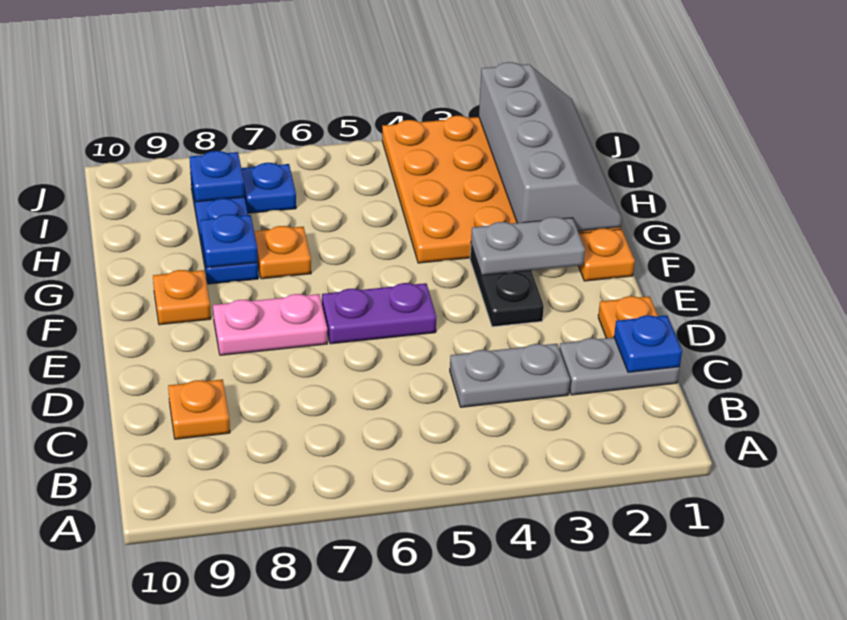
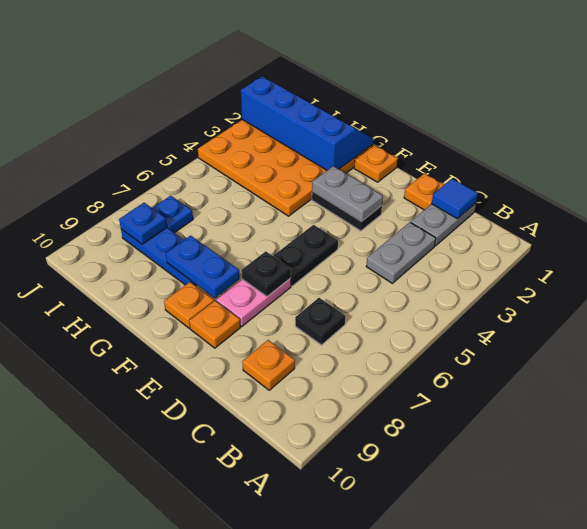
blue 1x1 plate [614,315,682,372] -> blue 1x1 tile [432,179,478,219]
none -> black 1x1 plate [295,298,345,345]
purple 1x2 plate [322,283,436,344] -> black 1x2 plate [273,225,338,286]
none -> black 1x1 plate [242,252,291,296]
grey 1x2 plate [471,217,585,275] -> grey 1x2 plate turned to [312,166,383,221]
grey 2x4 slope [479,62,622,231] -> blue 2x4 slope [241,77,373,170]
orange 1x1 plate [254,226,311,279] -> orange 1x1 plate moved to [189,301,240,348]
blue 1x1 plate [200,214,258,268] -> blue 1x2 plate [166,236,240,298]

